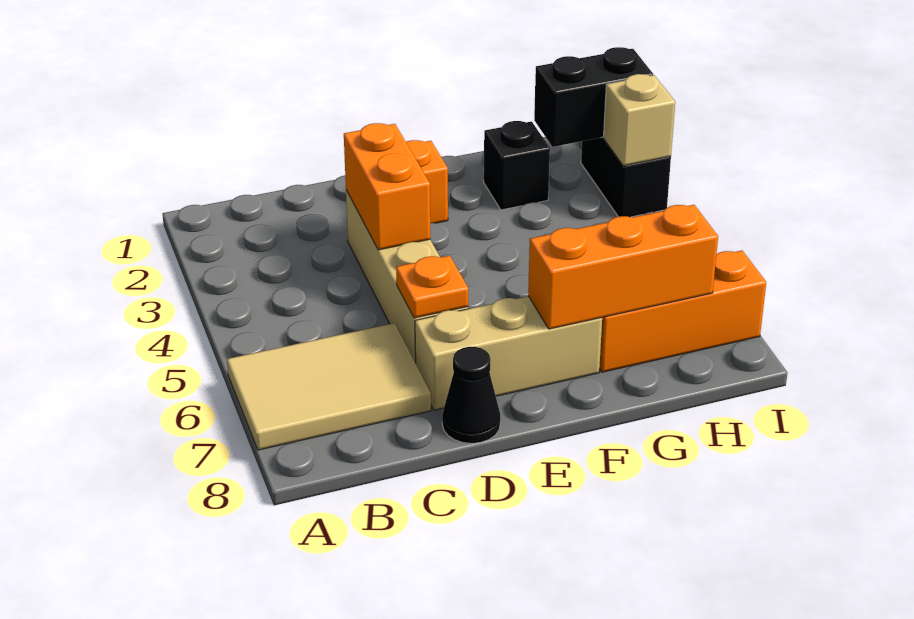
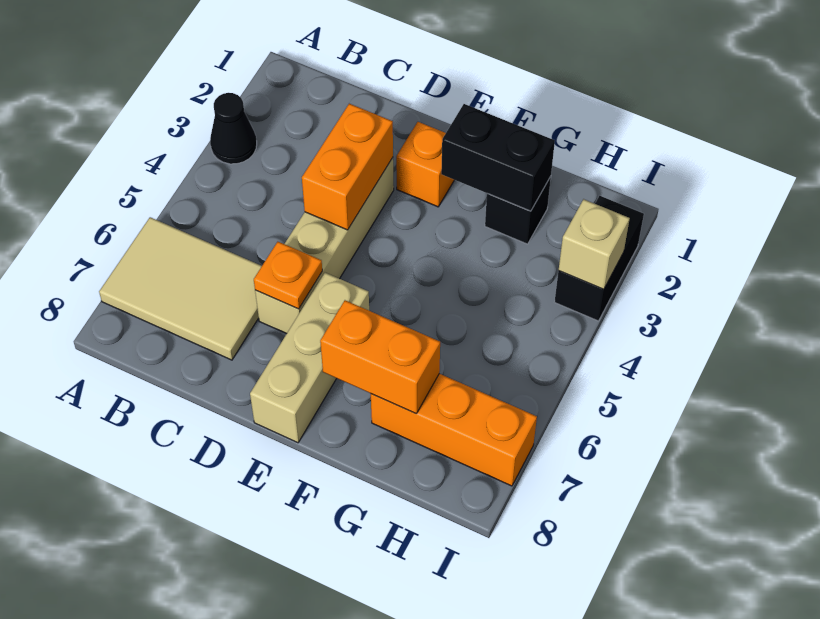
tan 1x3 brick [415,296,602,410] -> tan 1x3 brick turned to [250,273,369,443]
black 1x1 cone [442,347,500,443] -> black 1x1 cone moved to [210,93,257,164]
orange 1x3 brick [528,205,718,329] -> orange 1x2 brick [320,300,440,414]
black 1x2 brick [534,47,653,147] -> black 1x2 brick moved to [441,104,555,211]

